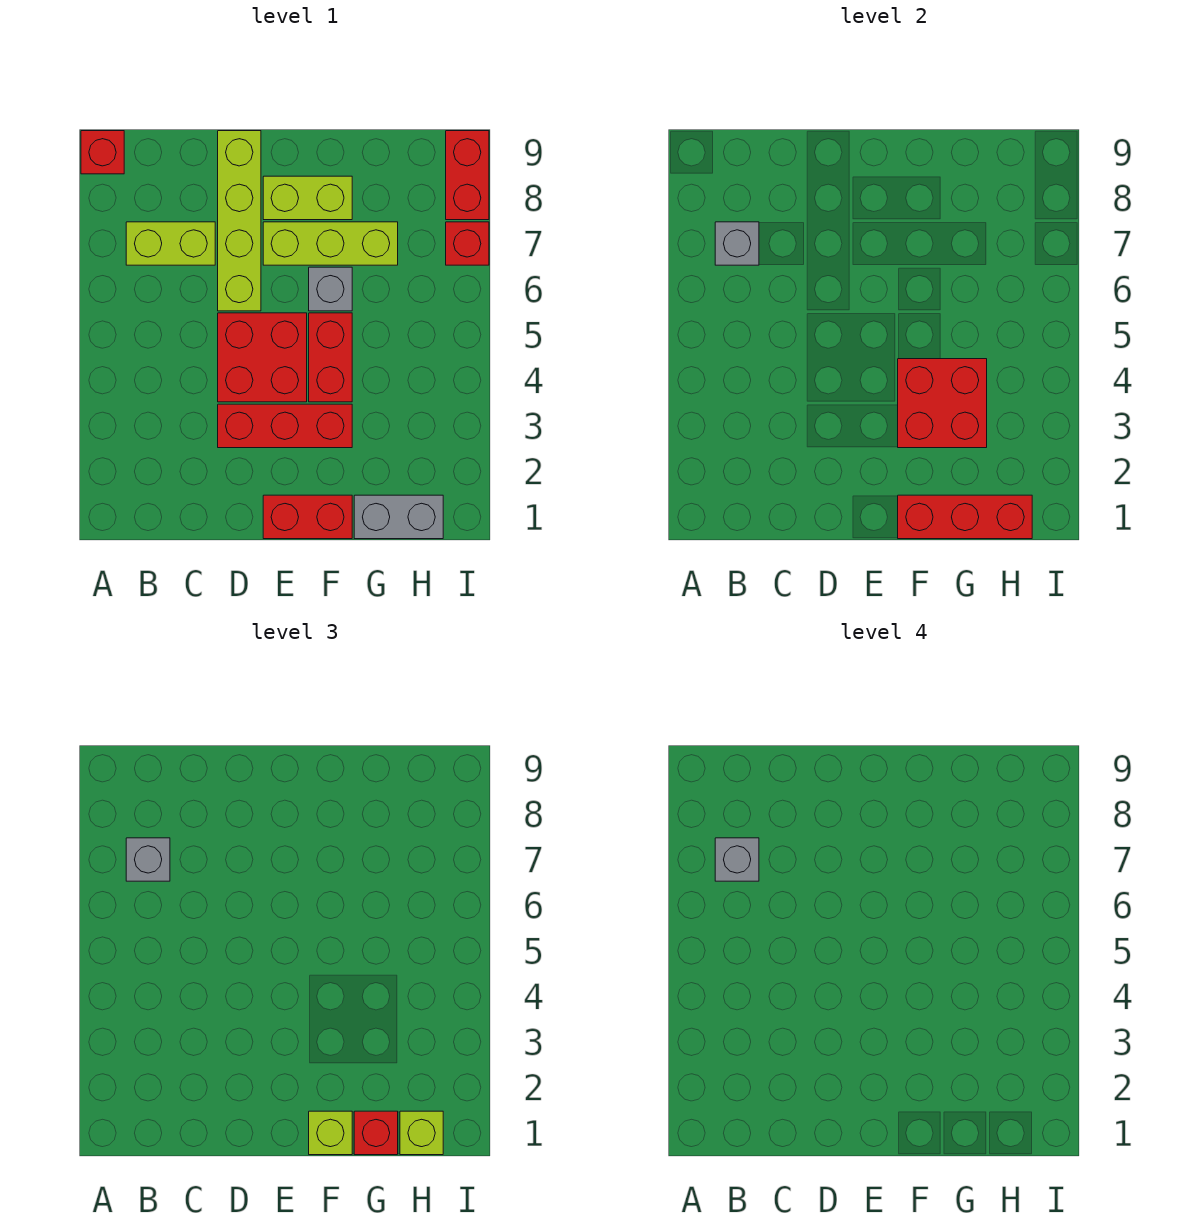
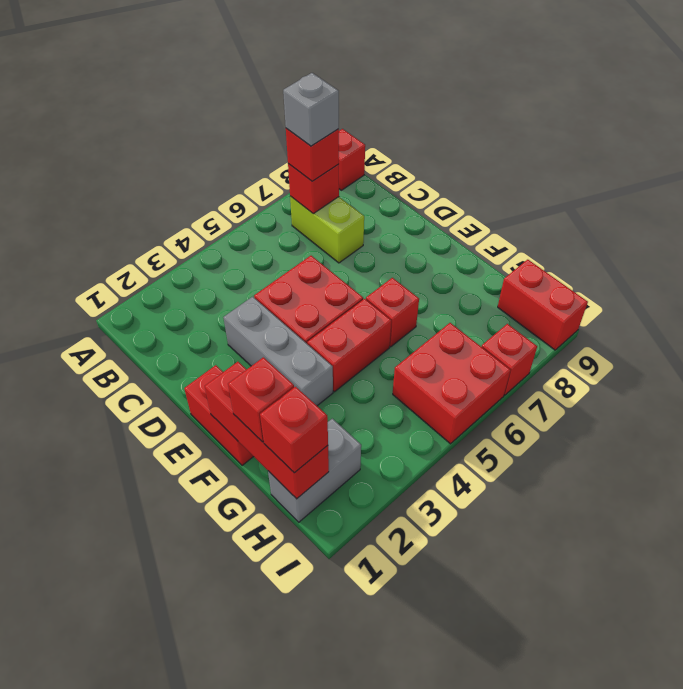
grey 1x1 brick [715,222,759,265] -> red 1x1 brick [288,164,339,214]
grey 1x1 brick [126,838,170,881] -> red 1x1 brick [286,128,339,181]
red 1x3 brick [218,404,352,448] -> grey 1x3 brick [223,297,333,406]
lime 1x4 brick [218,131,261,311] -> none
lime 1x3 brick [263,222,398,265] -> none
lime 1x2 brick [263,176,352,220] -> none
lime 1x1 brick [309,1111,352,1155] -> none
red 2x2 brick [898,359,987,448] -> red 2x2 brick moved to [393,323,511,444]
grey 1x1 brick [309,267,352,311] -> red 1x1 brick [366,278,419,347]
grey 1x2 brick [354,495,443,539] -> grey 1x2 brick turned to [268,419,361,522]
lime 1x1 brick [400,1111,443,1155] -> red 1x1 brick [260,387,328,473]
red 1x2 brick [446,131,489,220] -> red 1x2 brick turned to [498,260,588,350]

